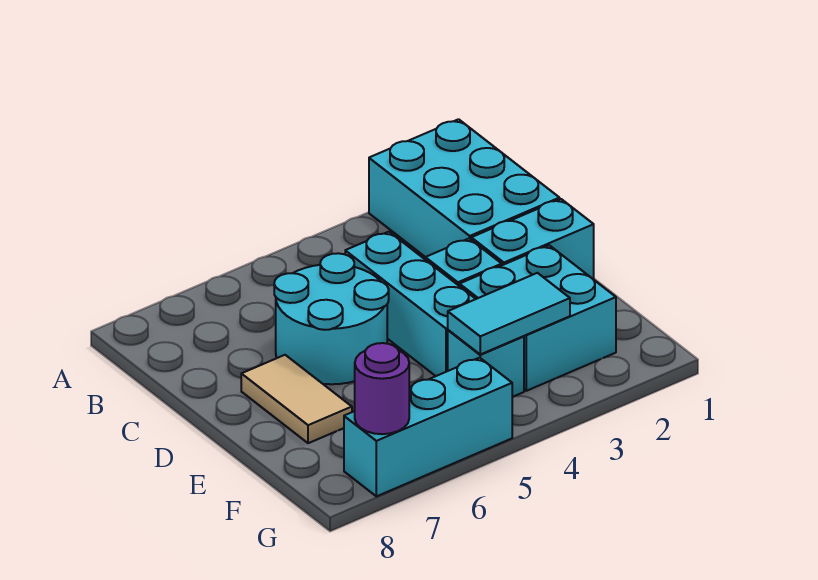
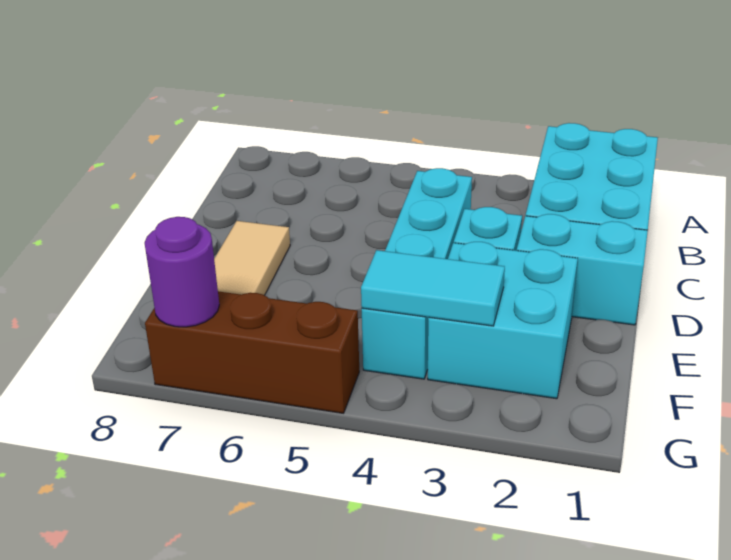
cyan 2x2 round brick [274,253,389,384] -> none
cyan 1x3 brick [344,358,512,496] -> brown 1x3 brick [145,291,359,413]

